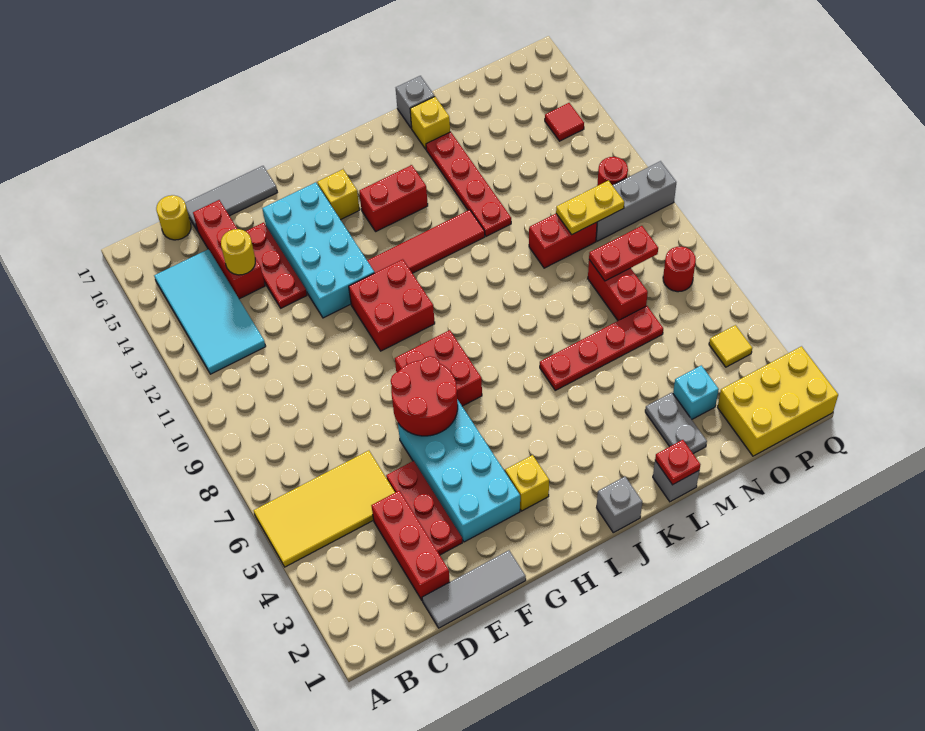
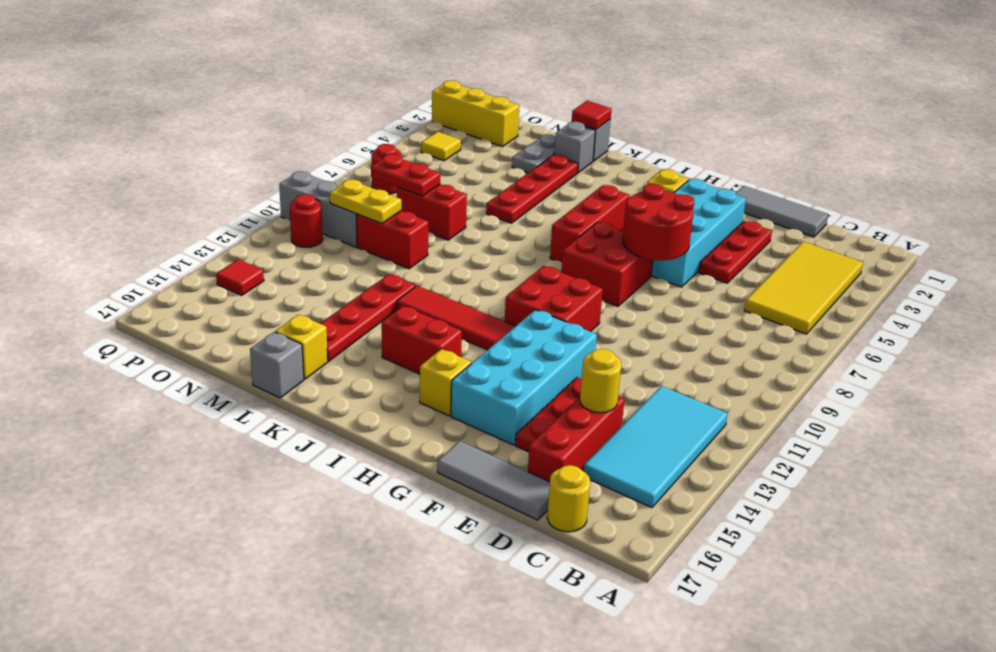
yellow 2x4 tile [254,451,395,567] -> yellow 2x4 tile turned to [744,242,863,334]
red 1x3 brick [371,491,450,600] -> red 1x3 brick moved to [550,185,629,262]
grey 1x1 brick [597,477,642,533] -> grey 1x1 brick moved to [554,122,595,173]
red 1x4 plate [540,306,663,390] -> red 1x4 plate turned to [486,155,578,223]
red 1x1 plate [655,440,700,485] -> red 1x1 tile [572,101,612,129]
cyan 1x1 brick [673,365,719,419] -> none
red 1x2 brick [588,260,648,321] -> red 1x2 brick turned to [397,184,467,240]
yellow 2x3 brick [718,346,838,456] -> yellow 1x3 brick [432,80,519,147]

